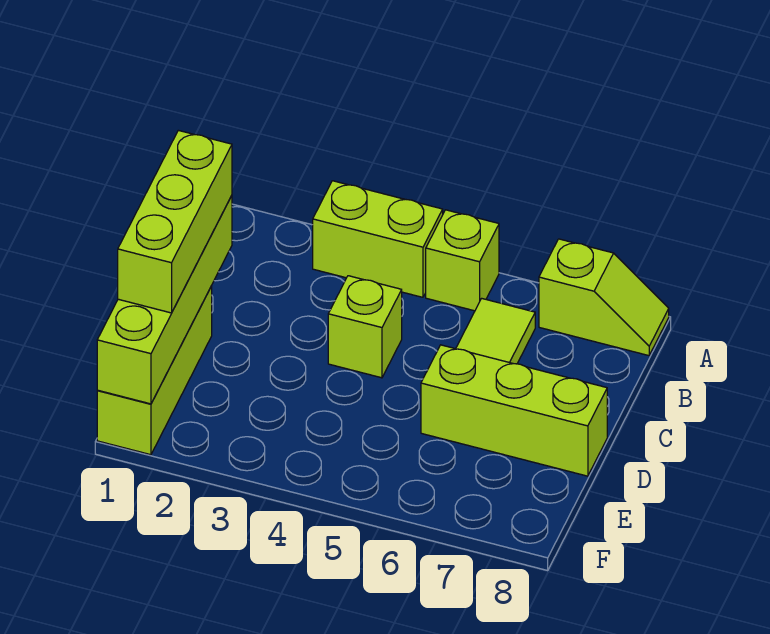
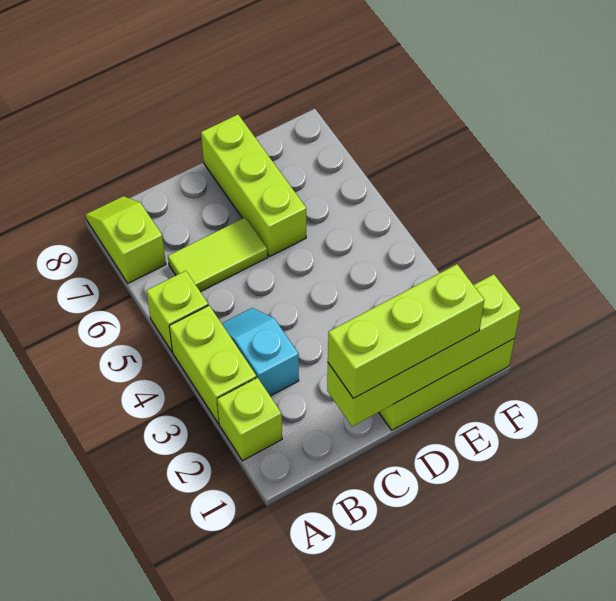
none -> cyan 1x2 slope [222,308,299,396]
lime 1x1 brick [328,276,402,378] -> lime 1x1 brick moved to [217,378,282,461]

